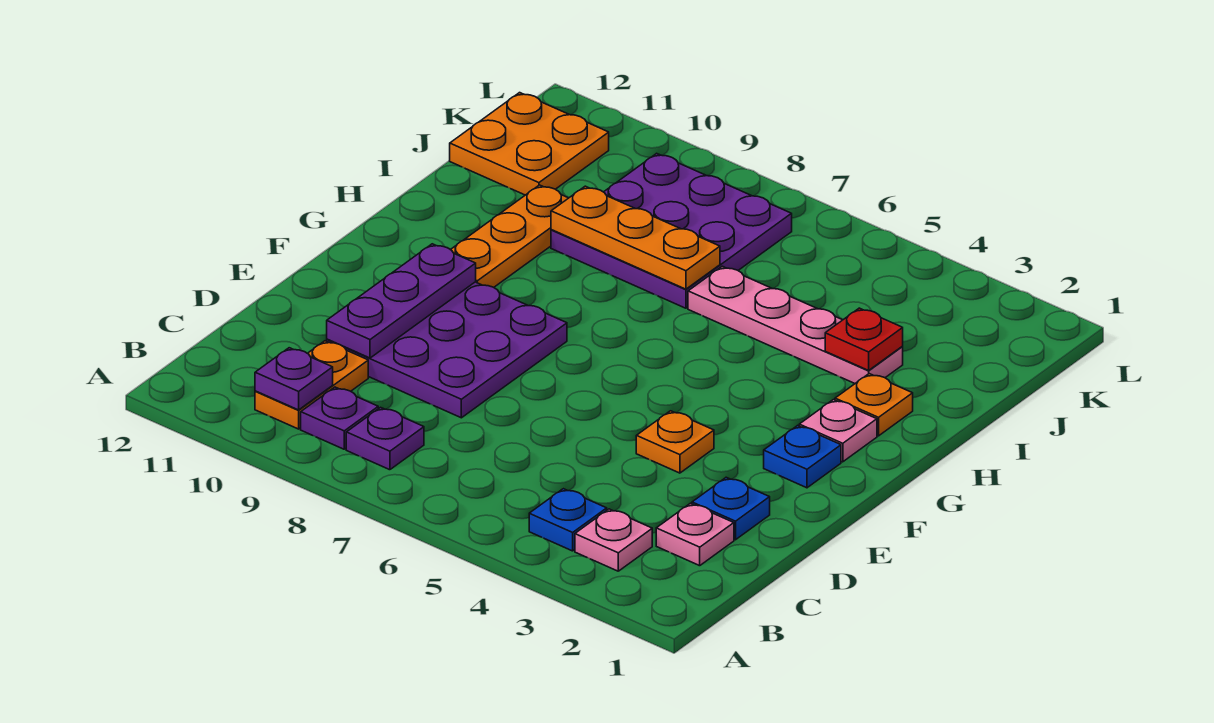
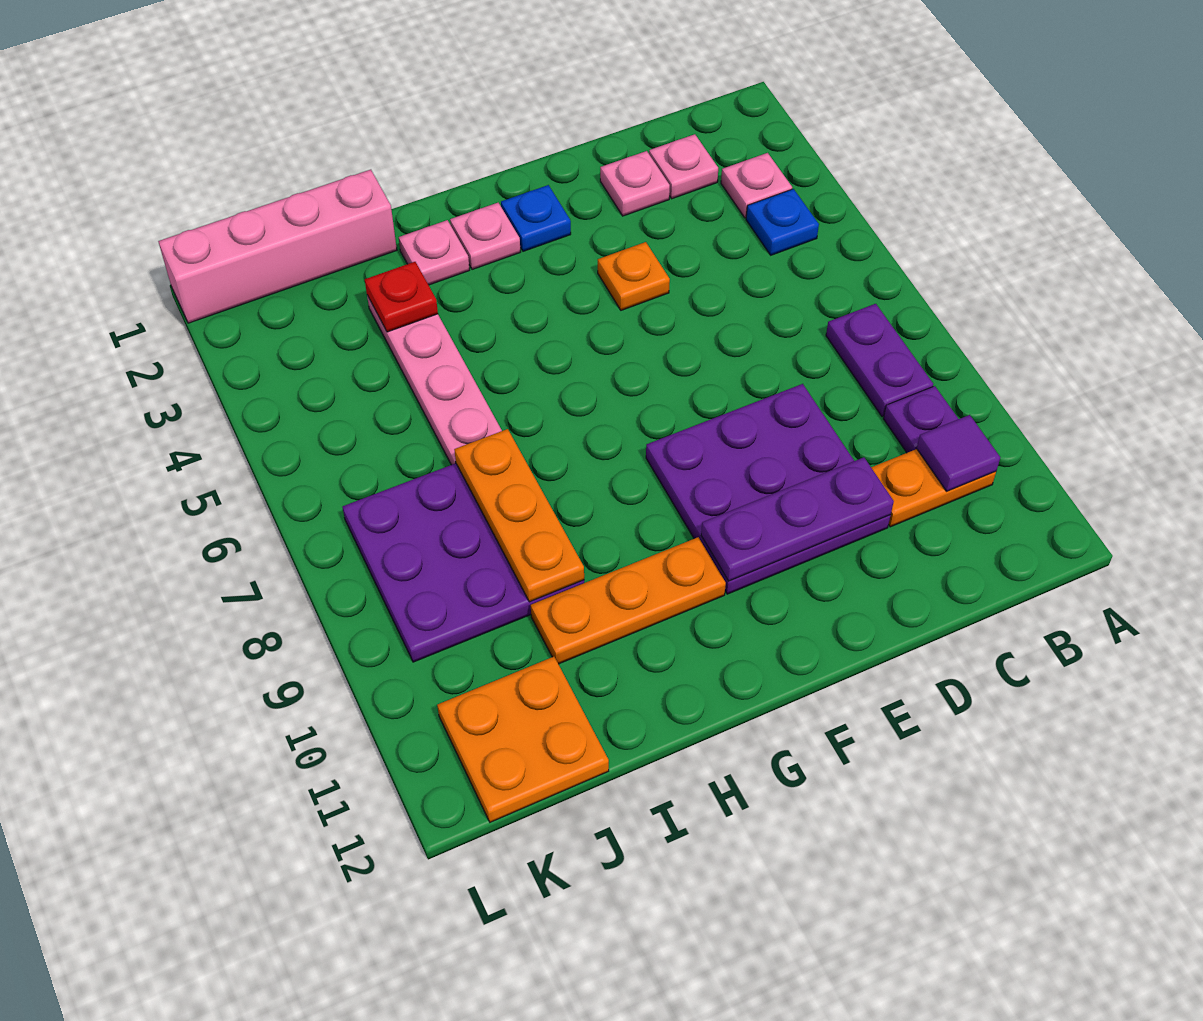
purple 1x1 plate [346,407,424,470] -> purple 1x2 plate [826,304,933,417]
purple 1x1 plate [255,348,333,410] -> purple 1x1 tile [917,415,1000,491]
blue 1x1 plate [692,477,770,540] -> pink 1x1 plate [600,151,670,216]
orange 1x1 plate [835,374,913,436] -> pink 1x1 plate [399,220,470,285]
none -> pink 1x4 brick [158,170,397,323]

